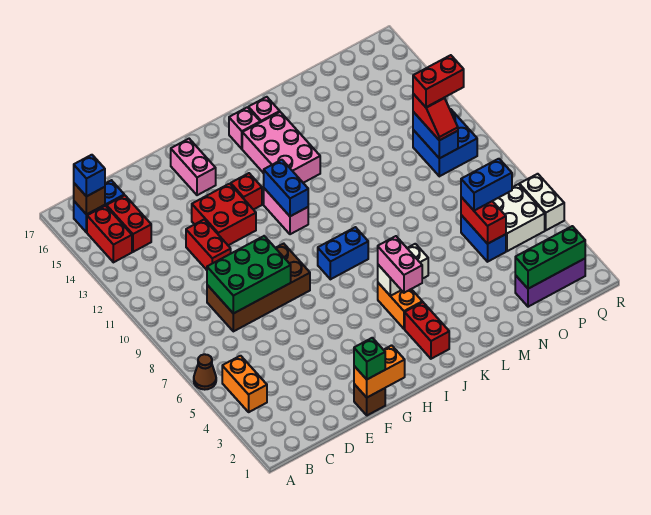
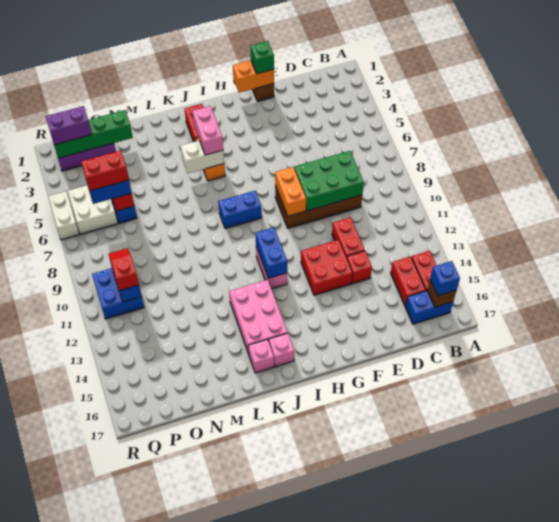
brown 1x1 cone [194,354,216,390] -> none
orange 1x2 brick [222,356,267,412] -> orange 1x2 brick moved to [275,167,306,216]
pink 1x2 brick [171,139,216,195] -> none
red 1x1 brick [231,173,262,210] -> red 1x1 brick moved to [347,251,372,284]
green 1x3 brick [515,226,585,289] -> green 1x4 brick [54,110,133,158]
none -> purple 1x2 brick [46,106,92,145]
red 1x2 brick [413,55,464,107] -> red 1x2 brick moved to [81,151,129,191]

